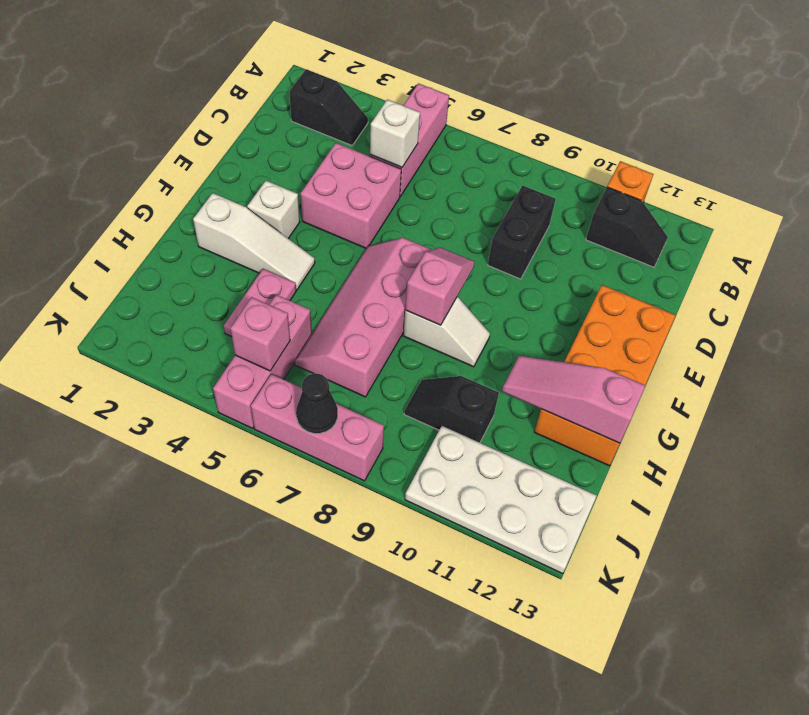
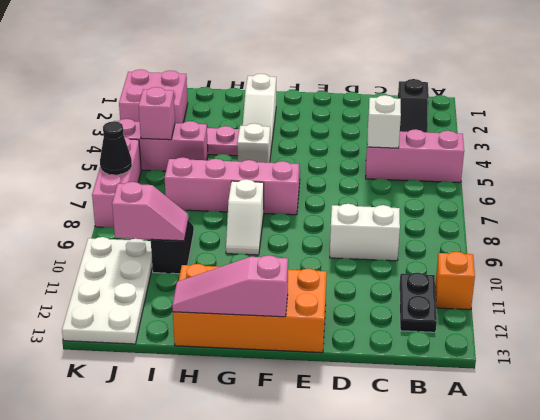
black 1x2 slope [586,187,668,267] -> black 1x2 plate [400,273,437,332]
black 1x2 brick [488,185,556,279] -> white 1x2 brick [330,204,400,261]
pink 2x2 brick [301,143,401,248] -> pink 2x2 brick moved to [119,70,188,123]
white 1x1 brick [247,181,300,239] -> white 1x1 brick moved to [237,123,270,163]
pink 1x2 slope [405,247,475,325] -> pink 1x2 slope moved to [112,182,188,241]
pink 1x3 slope [502,356,646,443] -> pink 1x3 slope turned to [172,255,288,317]

